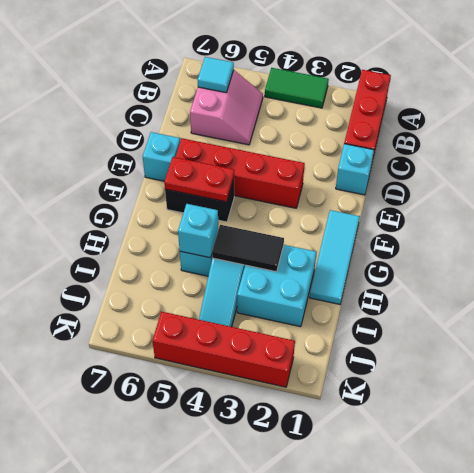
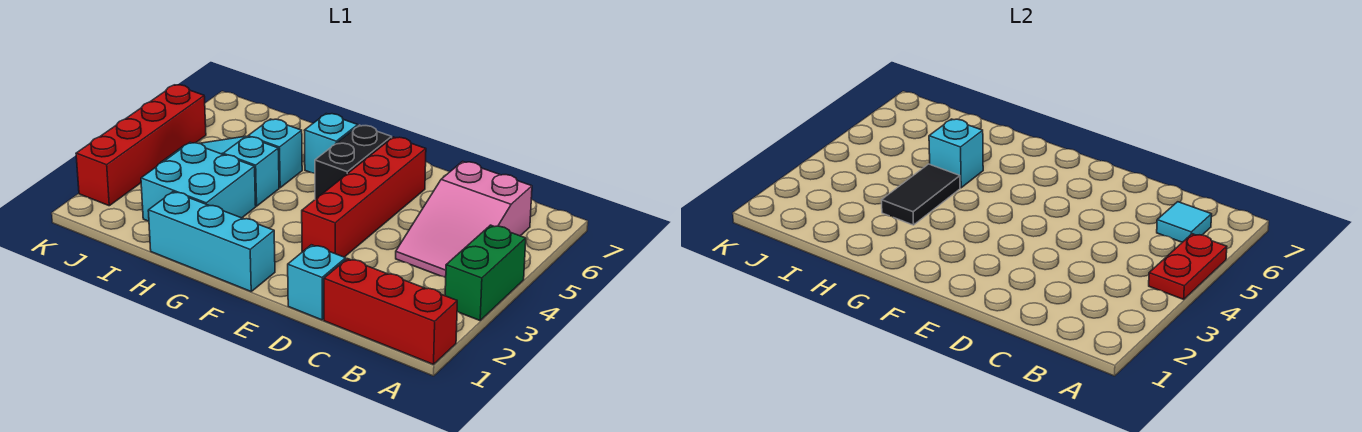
green 1x2 tile [265,68,329,108] -> green 1x2 brick [445,225,526,320]
pink 2x2 slope [190,70,263,145] -> pink 2x3 slope [396,161,532,278]
cyan 1x1 brick [143,132,180,181] -> cyan 1x1 brick moved to [304,114,358,173]
cyan 1x3 tile [310,210,360,304] -> cyan 1x3 brick [148,192,275,291]
red 1x2 plate [164,157,234,202] -> red 1x2 plate moved to [1149,234,1227,299]

